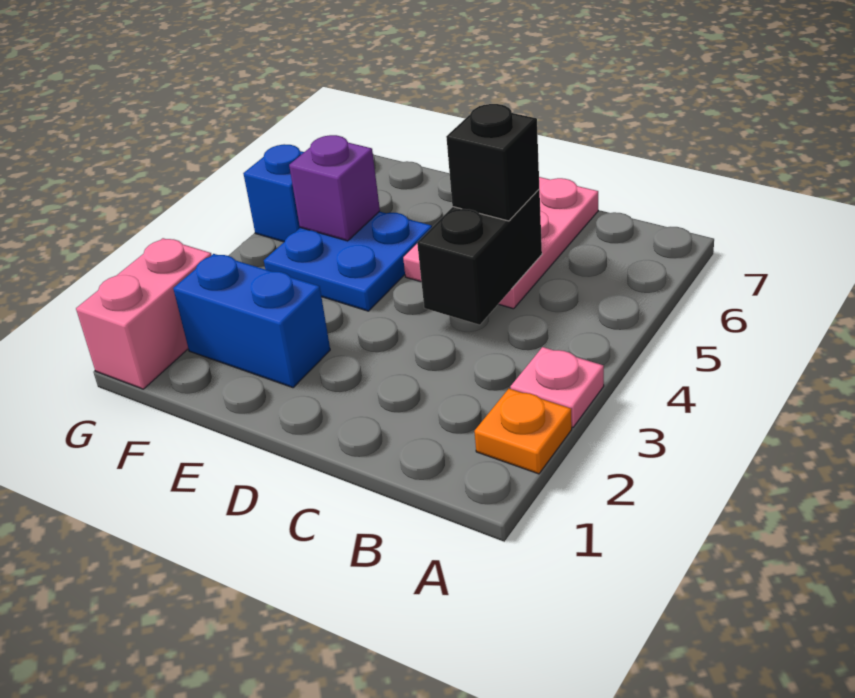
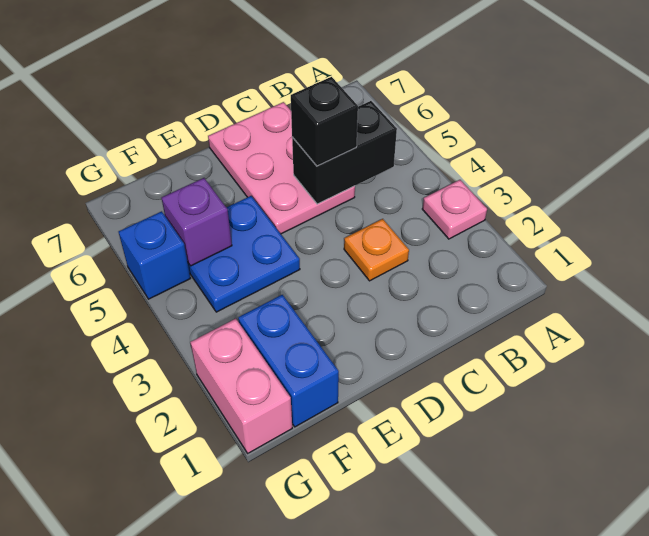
orange 1x1 plate [474,389,572,474] -> orange 1x1 plate moved to [344,219,409,281]
black 1x2 brick [417,190,542,325] -> black 1x2 brick turned to [292,101,397,204]
blue 1x2 brick [173,254,330,388] -> blue 1x2 brick turned to [238,295,339,427]

